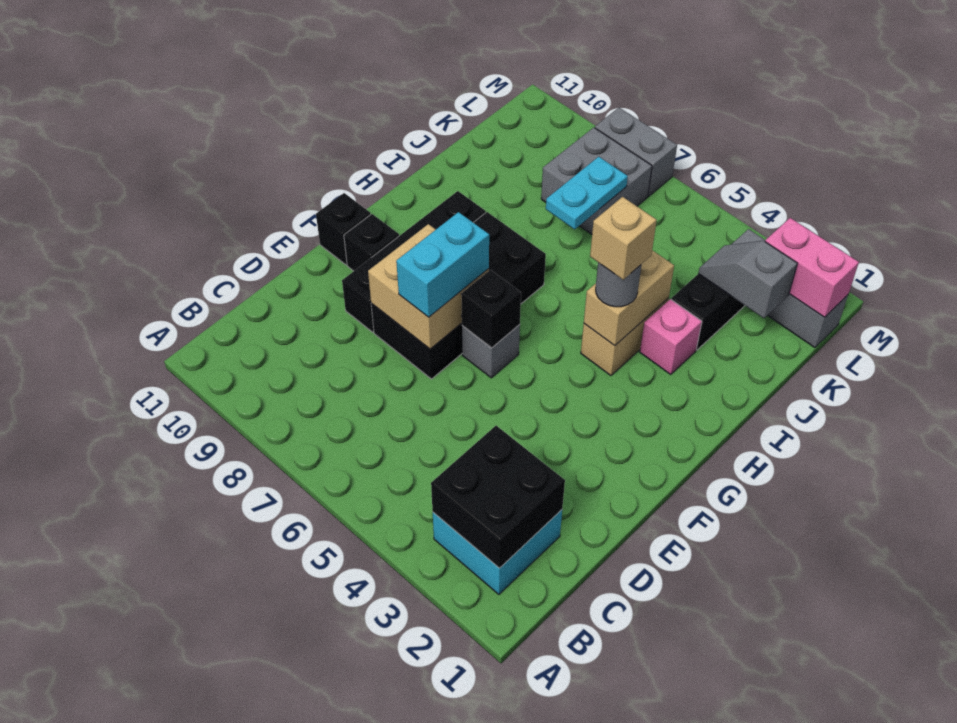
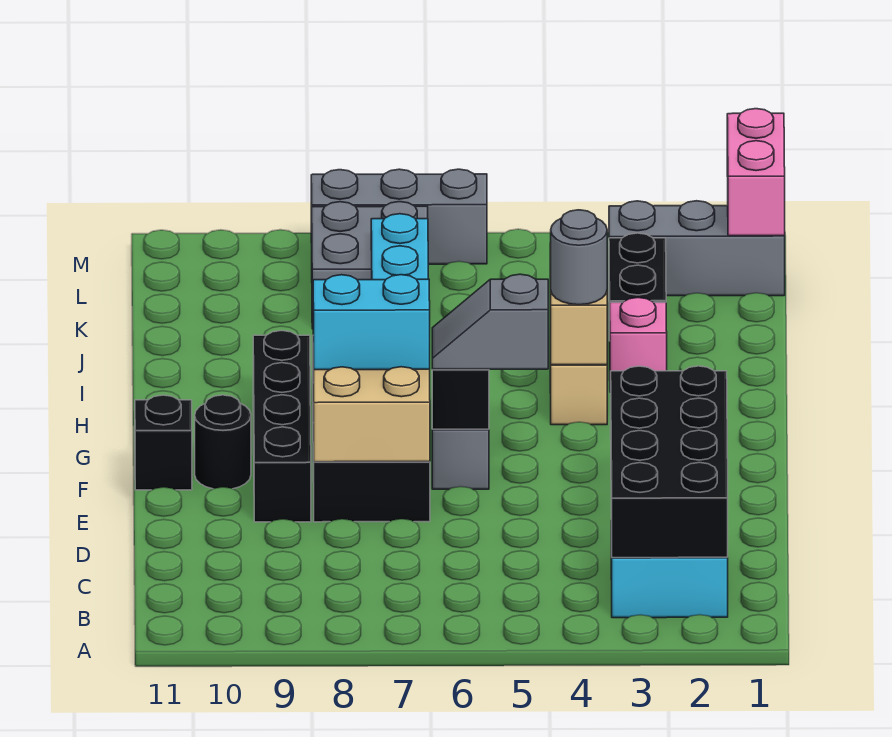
black 2x2 brick [431,426,565,568] -> black 2x4 brick [611,366,728,558]
cyan 1x2 brick [396,212,489,317] -> cyan 1x2 brick turned to [313,275,430,370]
black 1x1 brick [344,214,399,271] -> black 1x1 round brick [195,395,251,489]
tan 1x1 brick [590,197,657,280] -> none
grey 1x2 slope [698,241,797,318] -> grey 1x2 slope moved to [432,274,548,369]
pink 1x2 brick [765,218,859,317] -> pink 1x2 brick turned to [727,109,785,236]
grey 1x2 brick [595,108,677,196] -> grey 1x3 brick [311,169,487,264]

